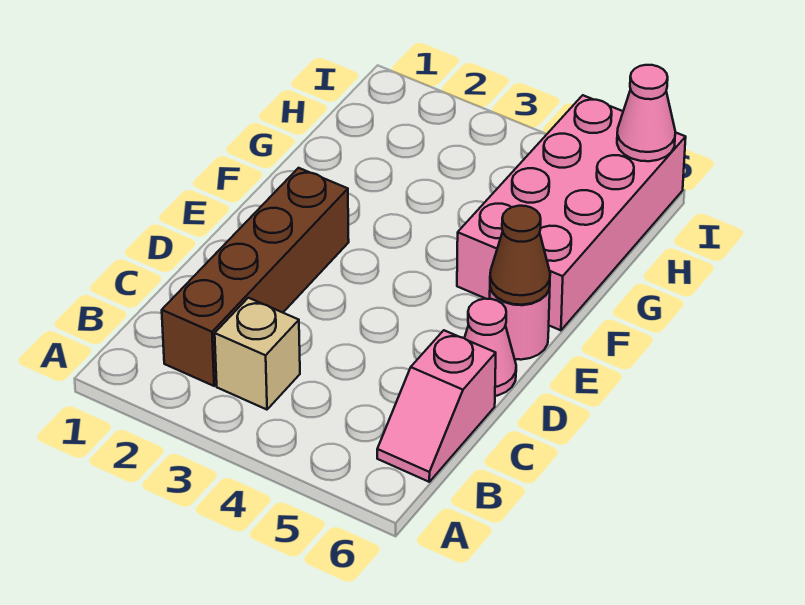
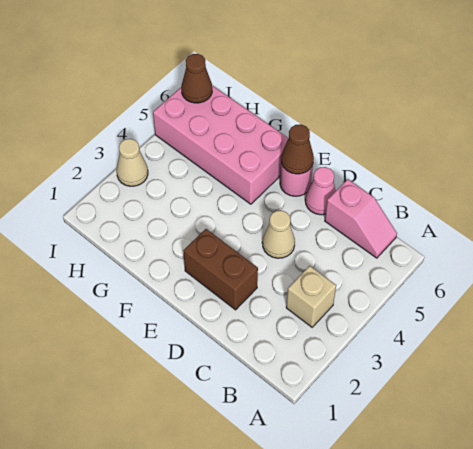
brown 1x4 brick [162,168,349,386] -> brown 1x2 brick [183,229,258,310]
none -> tan 1x1 cone [262,211,295,258]
none -> tan 1x1 cone [117,139,148,186]
pink 1x1 cone [617,65,675,161] -> brown 1x1 cone [181,54,212,103]

